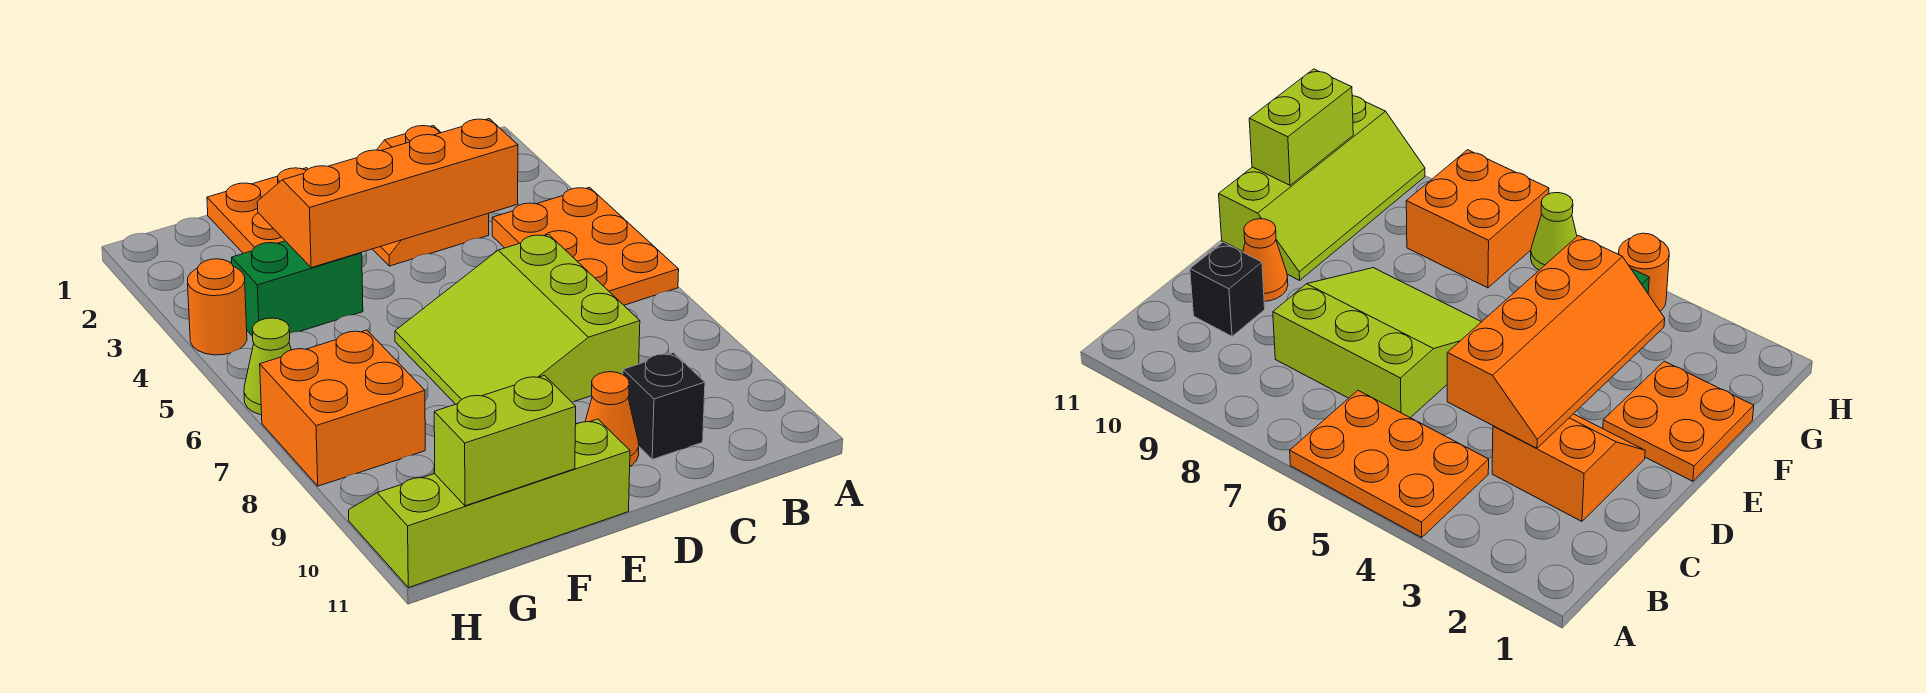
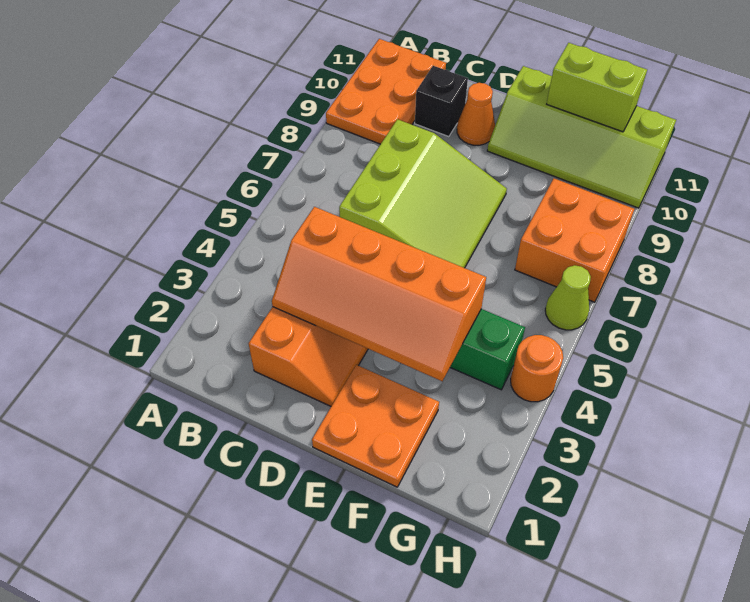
orange 2x3 plate [492,187,679,305] -> orange 2x3 plate moved to [326,39,446,144]

